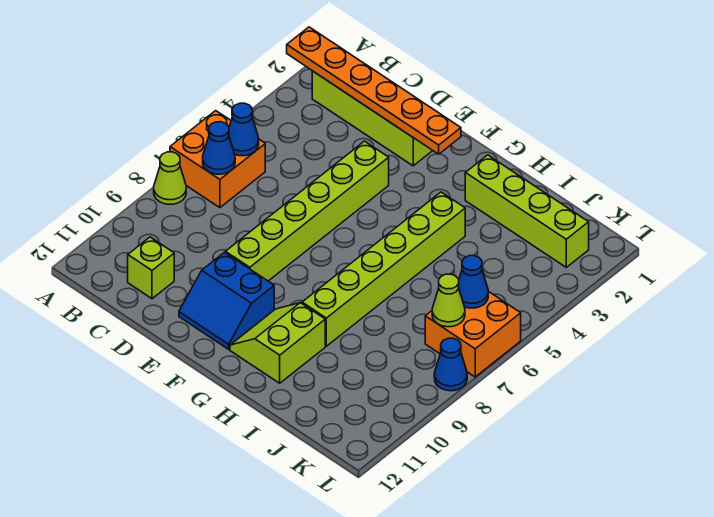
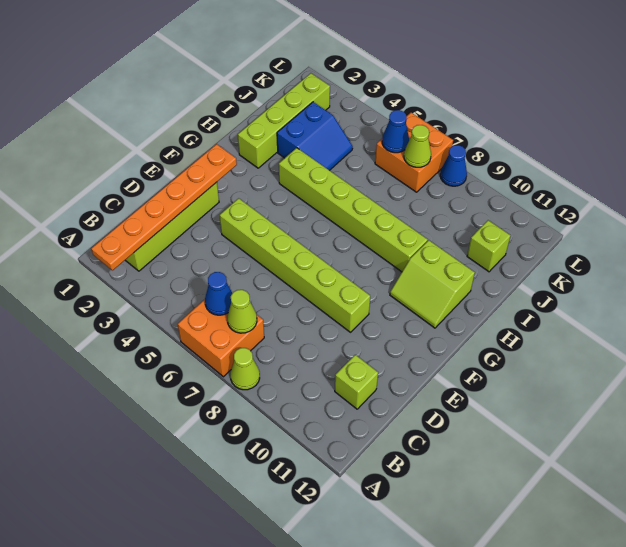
blue 1x1 cone [203,122,235,174] -> lime 1x1 cone [227,290,257,333]
blue 2x2 slope [179,252,274,349] -> blue 2x2 slope moved to [277,102,353,170]
none -> lime 1x1 brick [467,220,511,272]

